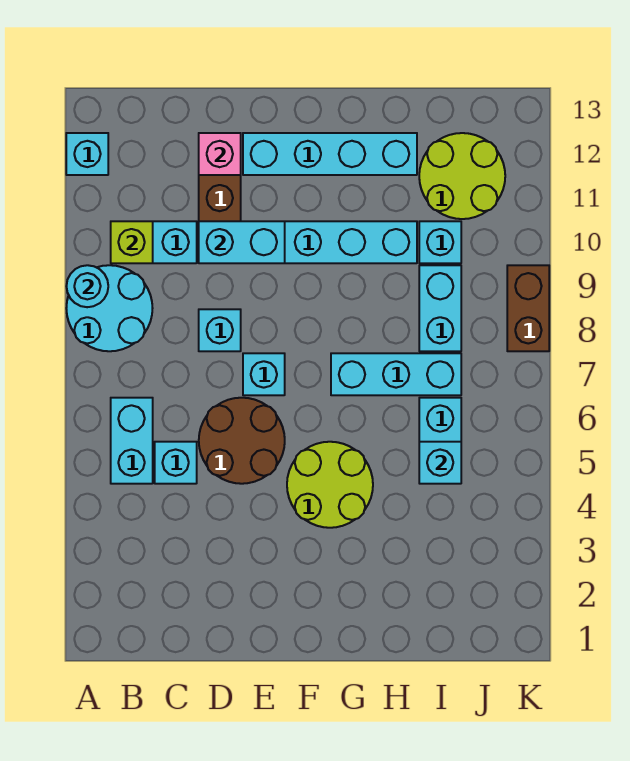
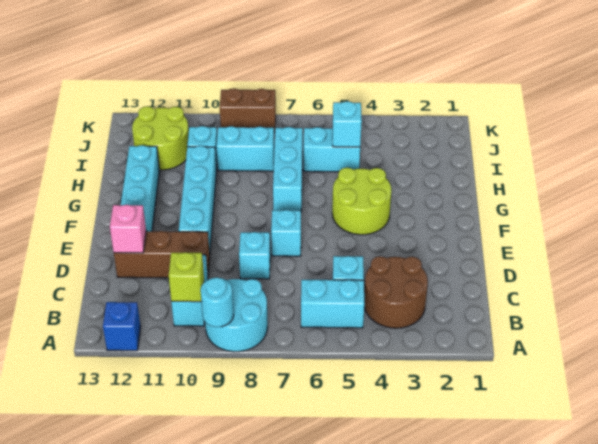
cyan 1x1 brick [66,133,108,175] -> blue 1x1 brick [103,302,140,351]
brown 2x2 round brick [199,398,285,484] -> brown 2x2 round brick moved to [364,256,428,328]
cyan 1x2 brick [199,221,285,263] -> none

